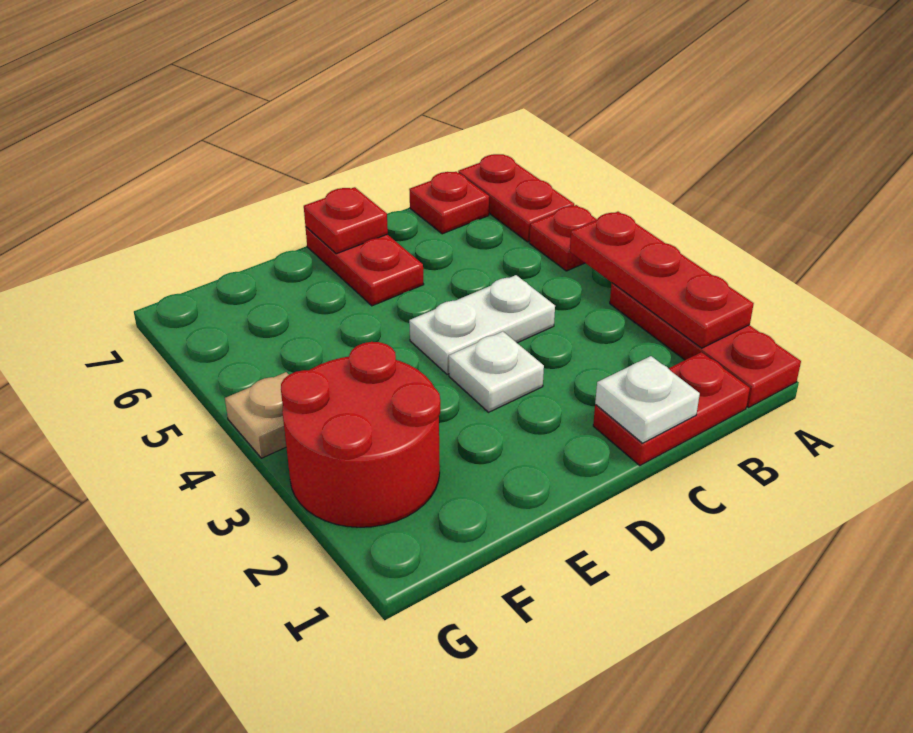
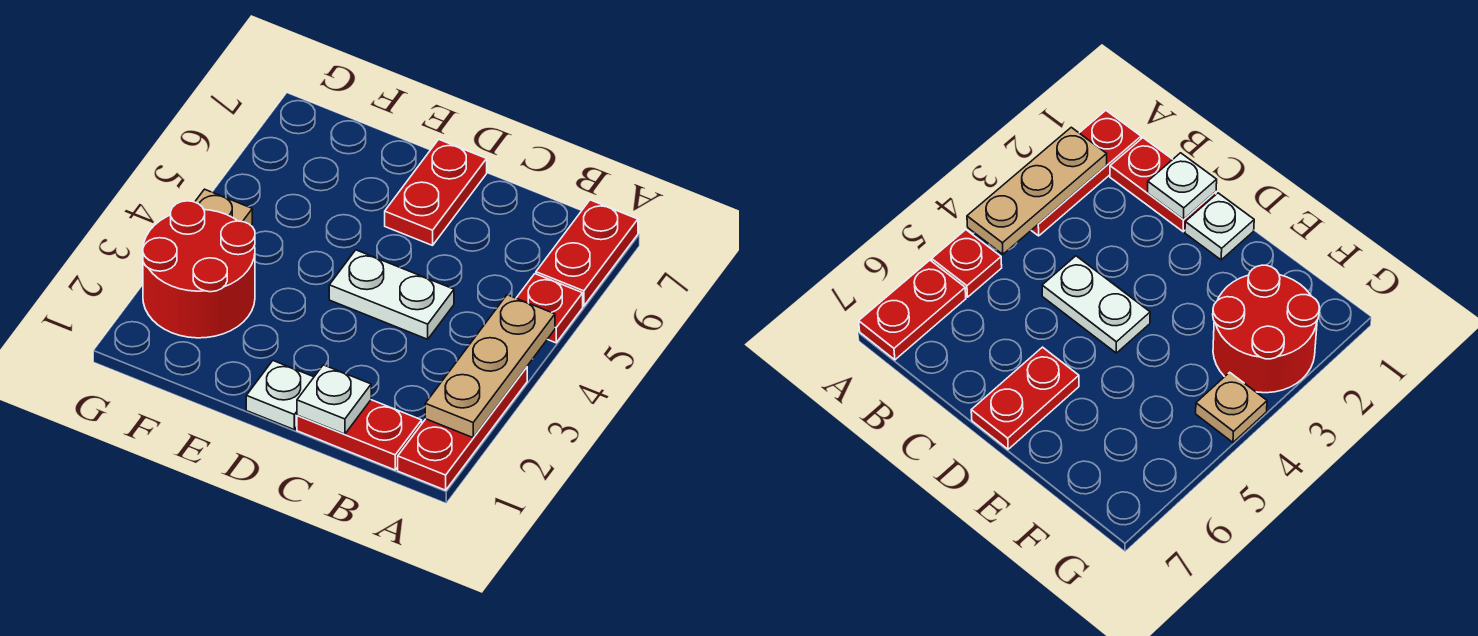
red 1x3 plate [570,212,754,348] -> tan 1x3 plate [425,295,555,438]
red 1x1 plate [409,172,489,234] -> none
white 1x1 plate [449,331,544,412] -> white 1x1 plate moved to [246,361,314,429]
red 1x1 plate [304,187,388,254] -> none

